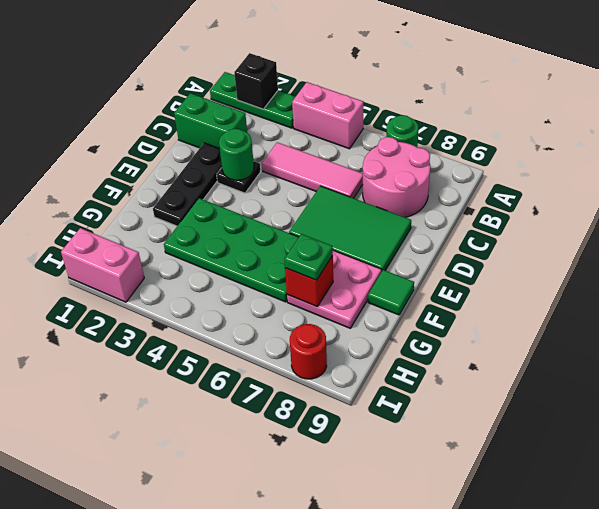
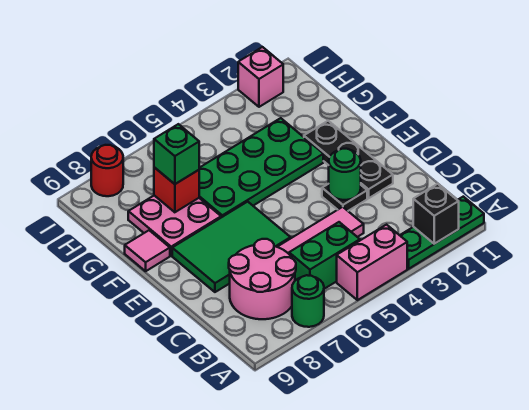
green 1x2 brick [174,93,247,148] -> green 1x2 brick moved to [289,222,360,289]
green 1x1 tile [368,270,414,315] -> pink 1x1 tile [125,230,170,271]
green 1x1 plate [284,234,333,280] -> green 1x1 brick [154,124,199,184]
pink 1x2 brick [61,228,144,302] -> pink 1x1 brick [238,47,283,107]

